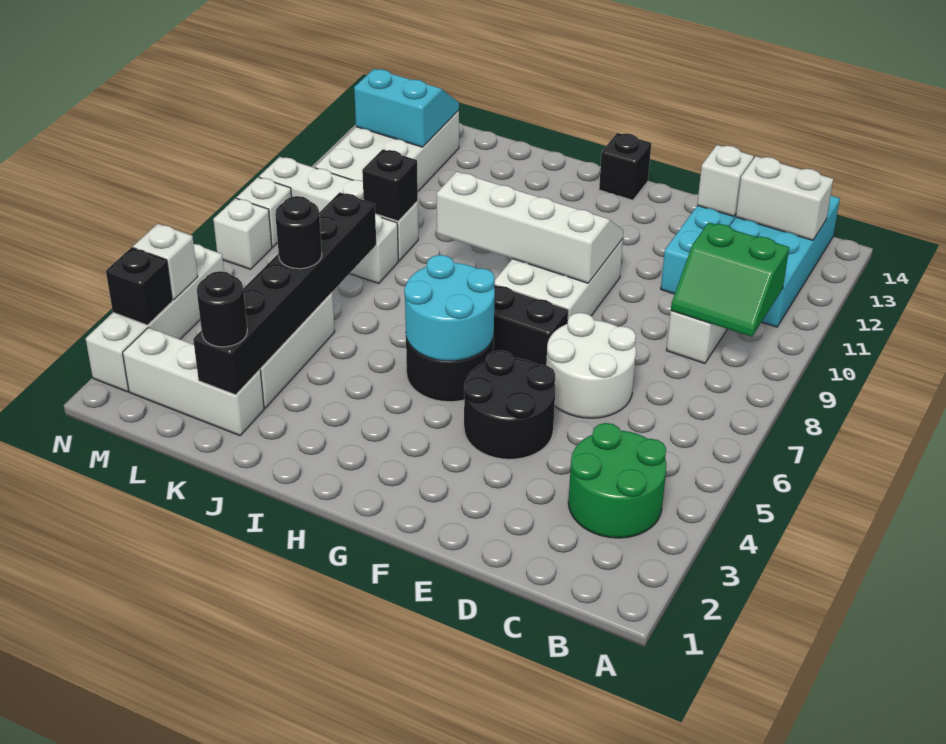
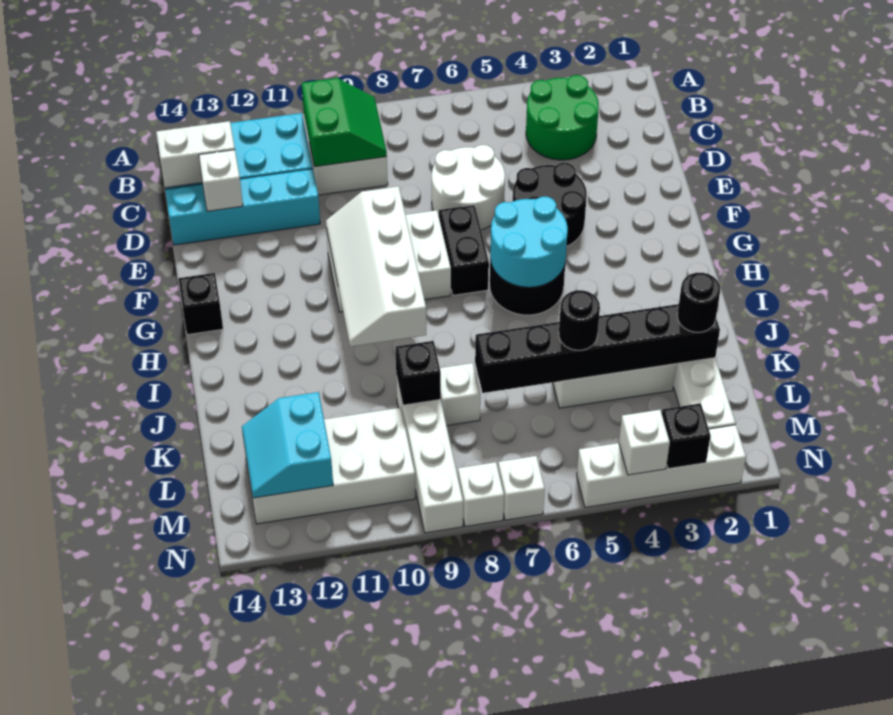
white 1x2 brick [736,156,833,240] -> white 1x2 brick turned to [156,121,235,188]

